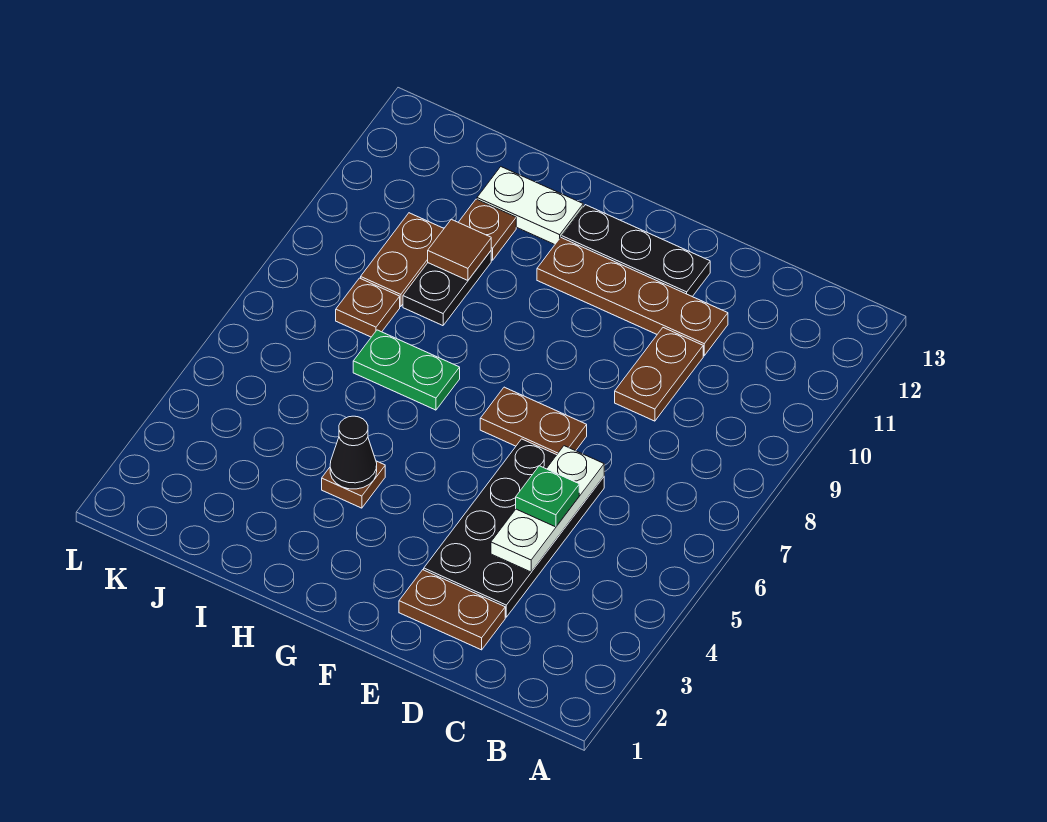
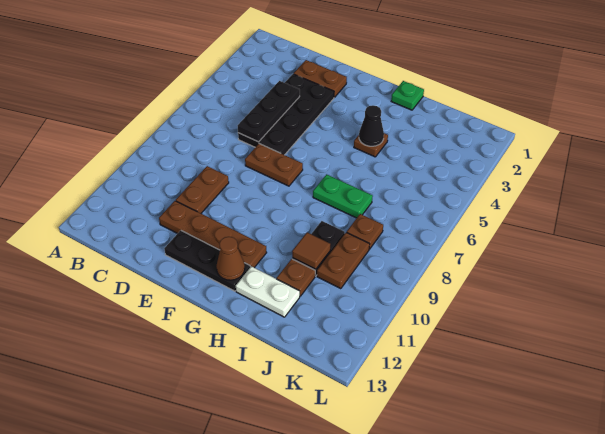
white 1x3 plate [491,446,604,572] -> black 1x3 plate [238,81,300,142]
green 1x1 plate [516,466,579,527] -> green 1x1 plate moved to [391,81,424,110]
none -> brown 1x1 cone [216,237,245,280]

